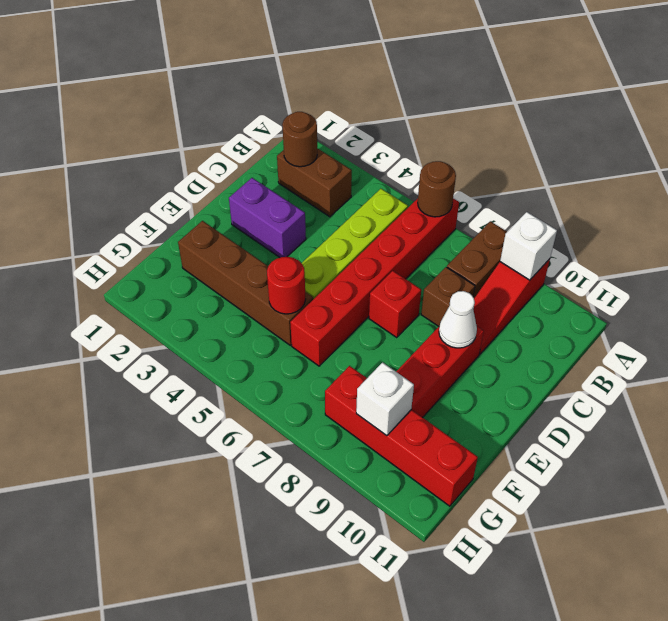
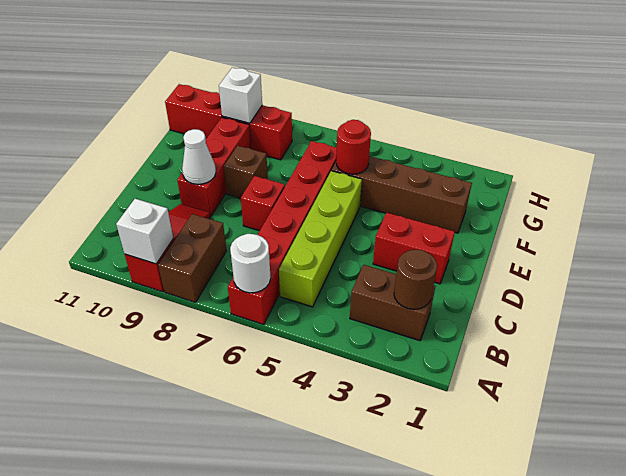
brown 1x1 round brick [418,161,456,217] -> white 1x1 round brick [230,234,271,293]
brown 1x1 brick [421,267,475,326] -> brown 1x1 brick moved to [224,146,268,198]
purple 1x2 brick [229,178,306,257] -> red 1x2 brick [373,213,455,284]

